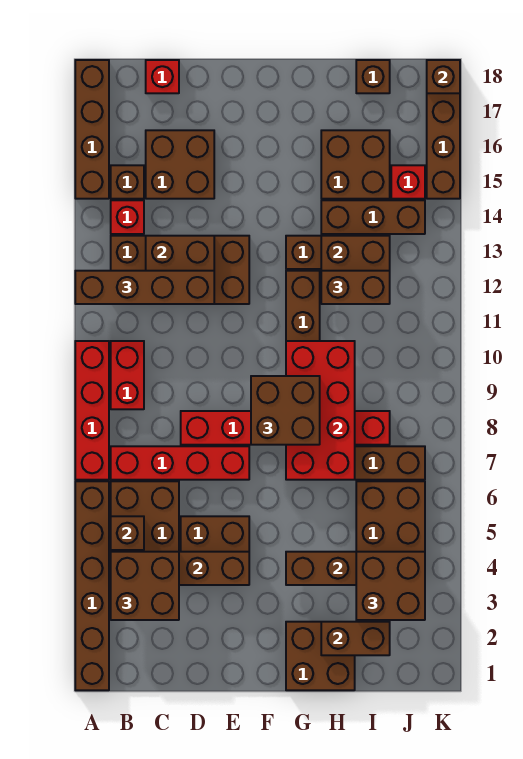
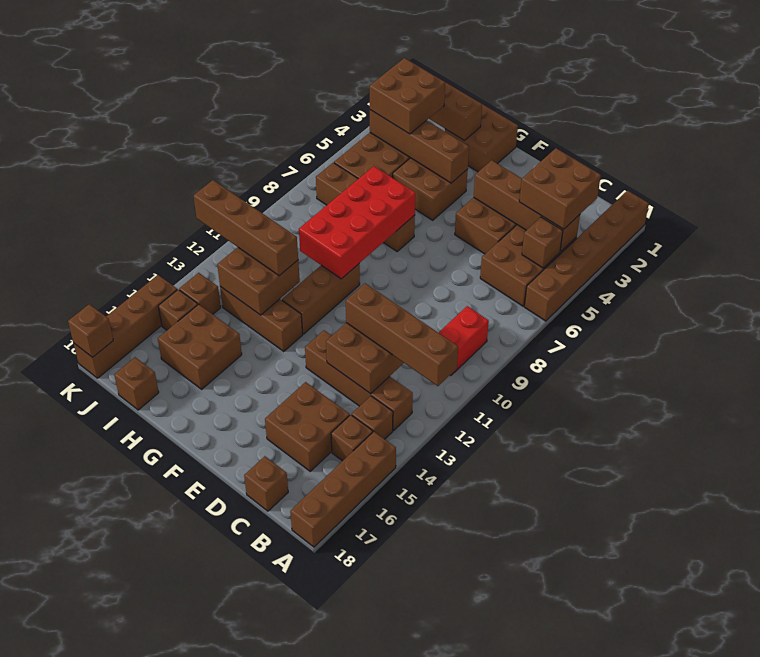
red 1x4 brick [75,341,109,480] -> none
red 1x4 brick [111,446,249,480] -> none
brown 2x4 brick [111,236,249,304] -> brown 1x4 brick [305,330,413,431]
red 1x1 brick [111,200,144,234] -> brown 1x1 brick [352,396,393,439]
red 1x1 brick [146,60,179,93] -> brown 1x1 brick [244,456,288,511]
red 1x6 brick [181,411,390,445] -> none
brown 2x2 brick [251,376,320,445] -> brown 2x2 brick moved to [393,158,468,220]
brown 1x2 brick [321,271,390,304] -> brown 1x4 brick [194,180,298,276]
brown 1x3 brick [321,200,425,234] -> brown 1x1 brick [179,273,221,314]
red 1x1 brick [391,165,425,199] -> brown 1x1 brick [158,290,198,330]

